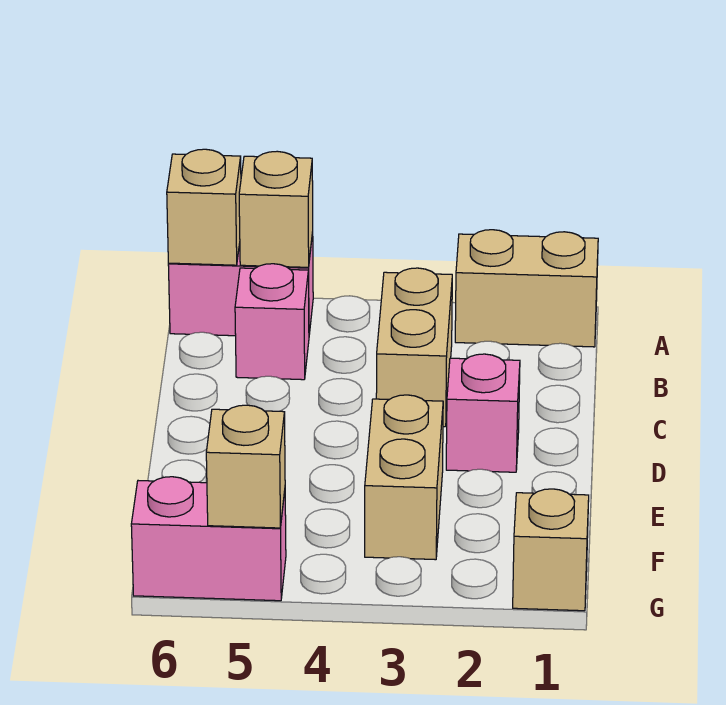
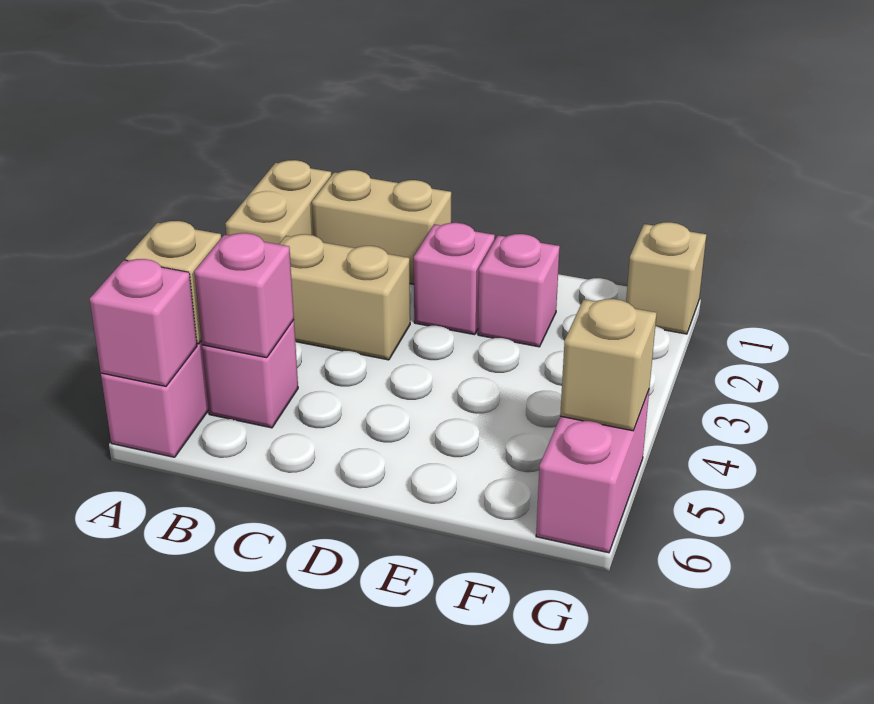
tan 1x1 brick [167,149,241,265] -> pink 1x1 brick [90,259,197,386]
none -> pink 1x1 brick [194,233,294,358]
none -> pink 1x1 brick [478,234,560,347]
tan 1x2 brick [365,395,443,560] -> tan 1x2 brick moved to [312,170,451,284]

